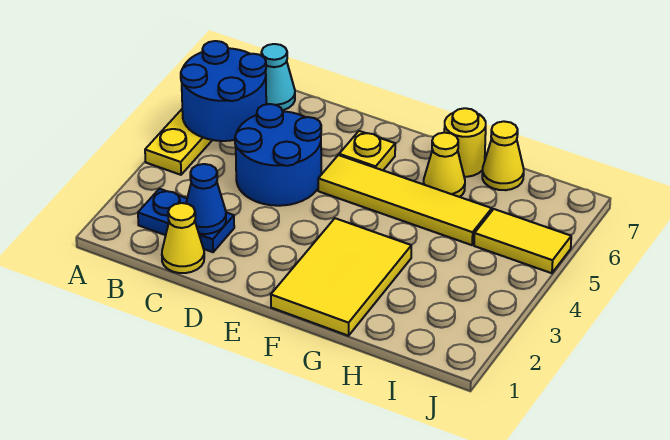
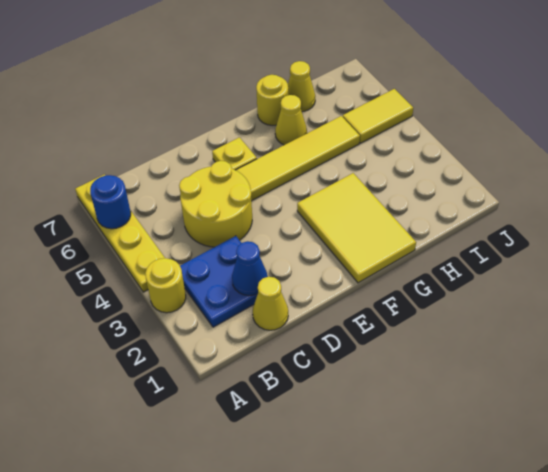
none -> yellow 1x1 round brick [145,258,186,313]
blue 2x2 round brick [181,41,266,141] -> blue 1x1 round brick [90,175,131,229]
blue 1x2 plate [138,189,234,252] -> blue 2x2 plate [180,236,268,327]
cyan 1x1 cone [261,44,295,110] -> none
blue 2x2 round brick [235,104,321,206] -> yellow 2x2 round brick [179,161,252,247]

